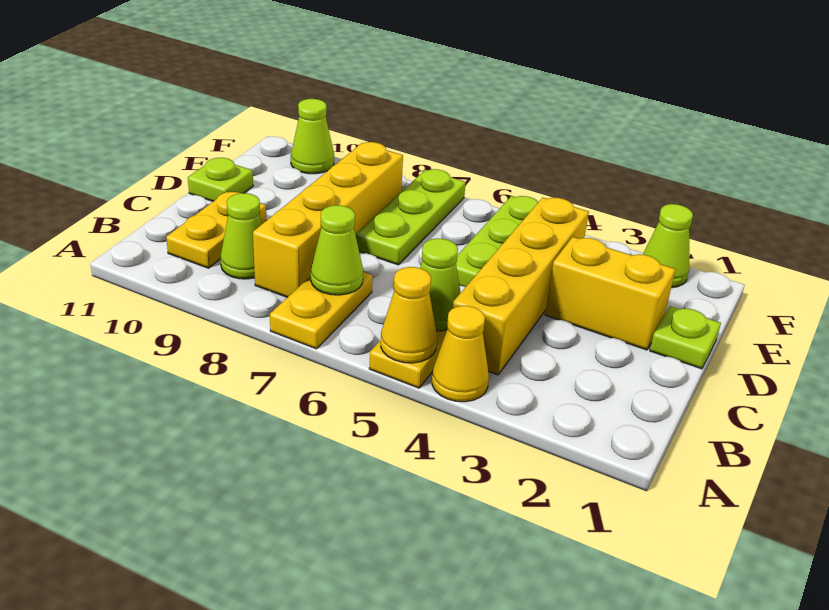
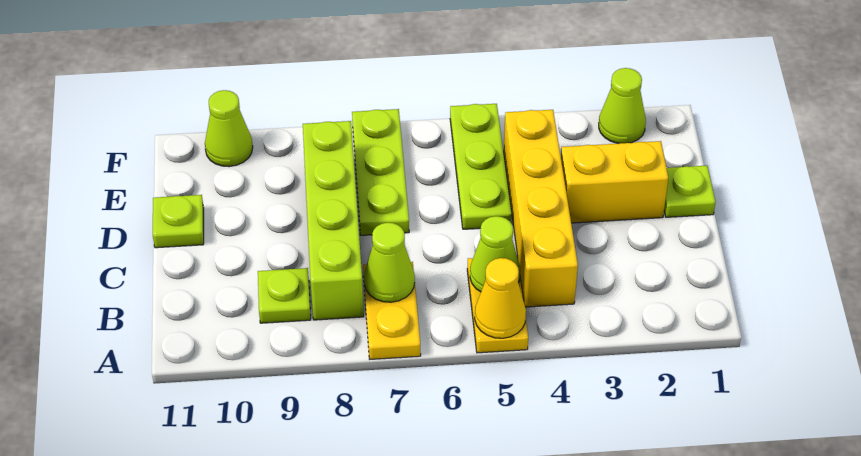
yellow 1x1 cone [432,306,489,402] -> none
yellow 1x4 brick [253,142,403,297] -> lime 1x4 brick [303,121,364,320]
lime 1x1 cone [220,193,262,279] -> lime 1x1 plate [258,268,311,323]
yellow 1x2 plate [166,192,266,268] -> none

